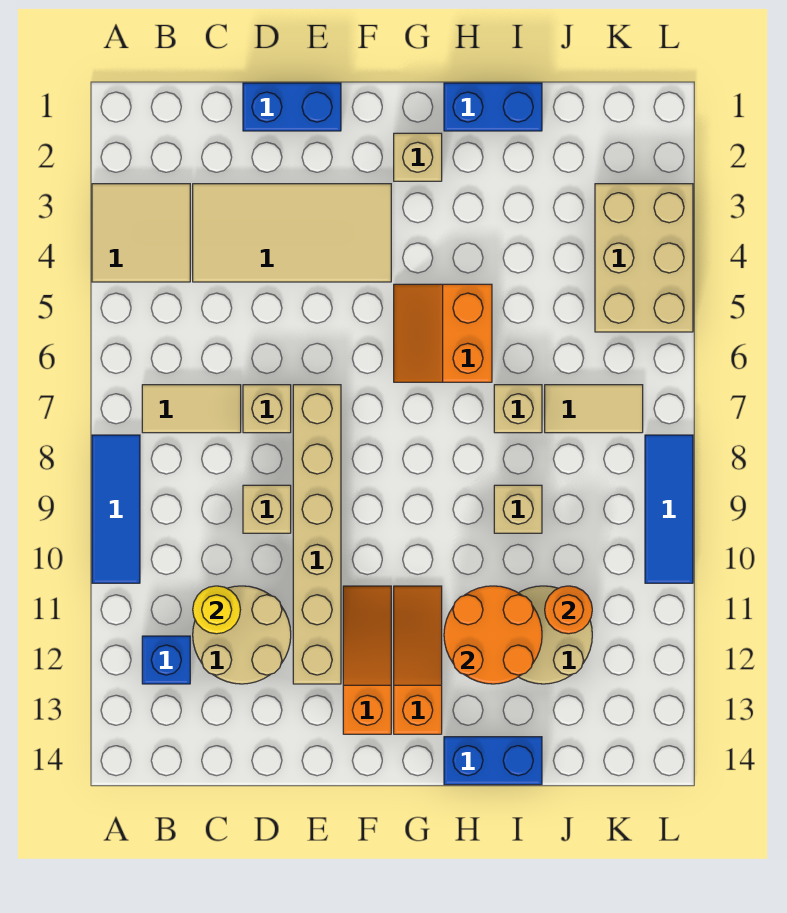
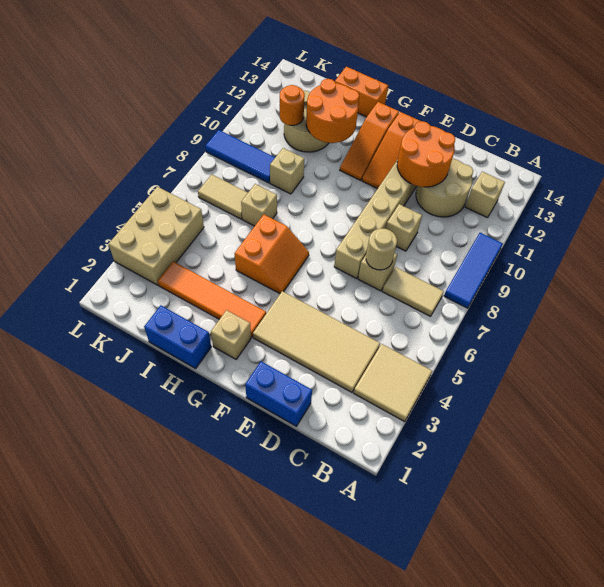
blue 1x1 brick [142,636,190,684] -> tan 1x1 brick [465,172,505,218]
yellow 1x1 round brick [193,586,240,634] -> none
none -> tan 1x1 round brick [366,228,397,270]
none -> orange 2x2 round brick [397,121,455,187]
none -> orange 1x4 tile [158,262,266,337]
blue 1x2 brick [444,737,542,785] -> orange 1x2 brick [335,67,388,117]
blue 1x3 tile [645,435,693,583] -> blue 1x3 tile turned to [205,130,275,183]

